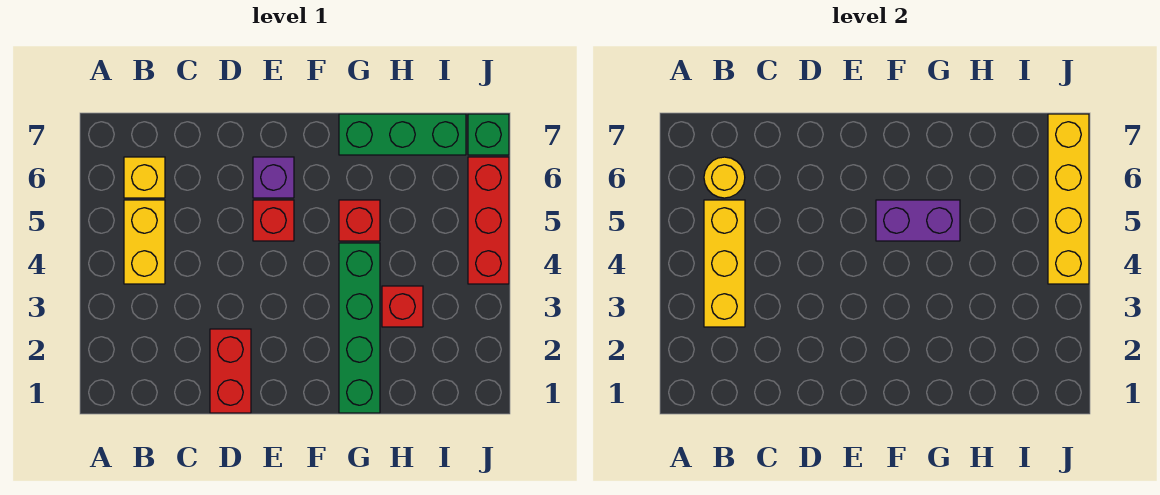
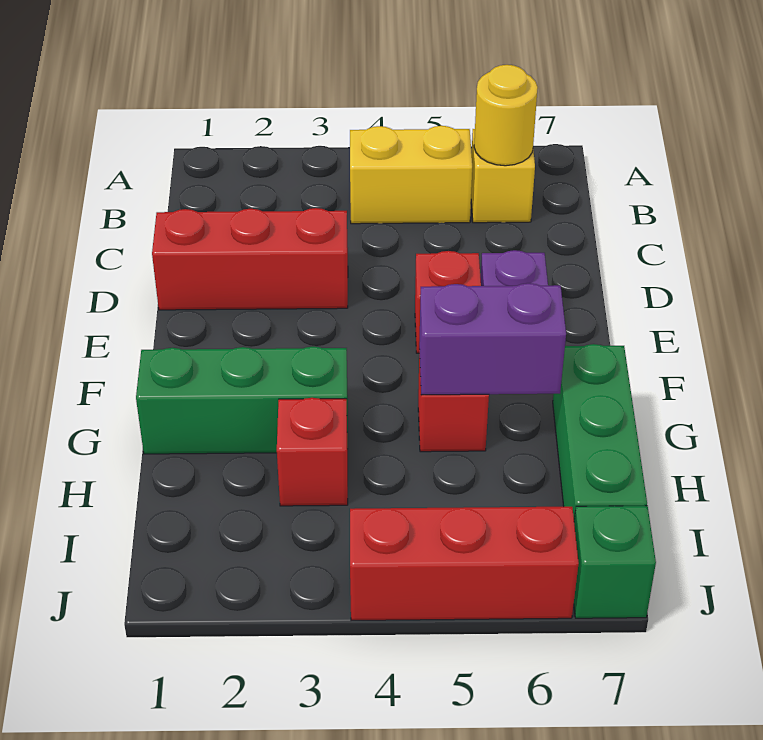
yellow 1x3 brick [704,200,745,327] -> none
red 1x2 brick [210,329,251,413] -> red 1x3 brick [152,208,348,310]
purple 1x2 brick [876,200,960,241] -> purple 1x2 brick turned to [419,283,566,395]
green 1x4 brick [339,243,380,413] -> green 1x3 brick [136,347,348,454]
yellow 1x4 brick [1048,114,1089,284] -> none

